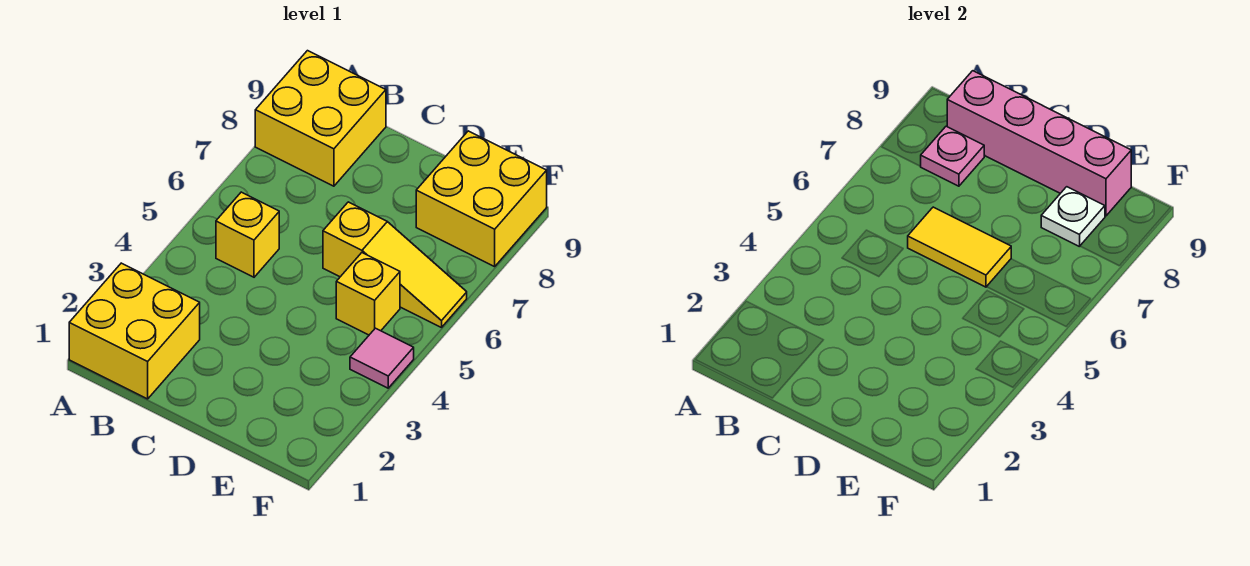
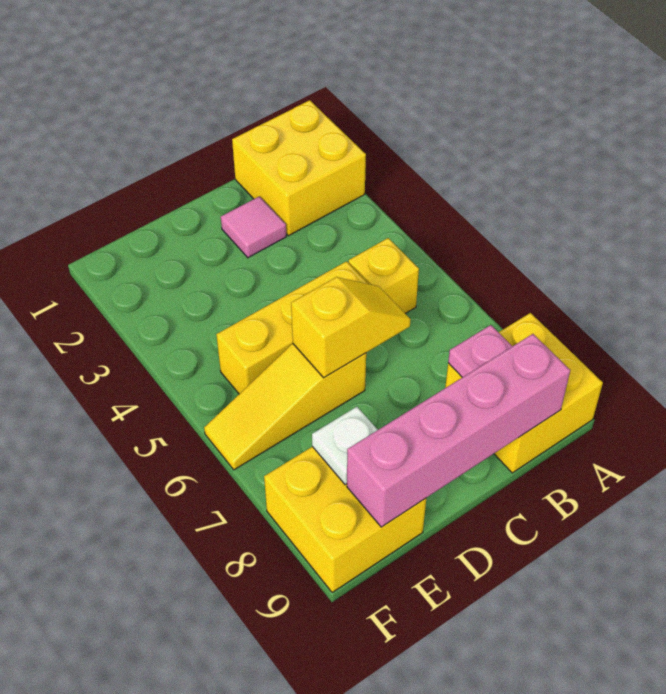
yellow 1x2 tile [908,207,1011,287] -> yellow 1x2 slope [291,277,411,378]
yellow 1x1 brick [336,253,400,335] -> yellow 1x3 brick [216,261,368,394]
pink 1x1 tile [350,328,414,388] -> pink 1x1 tile moved to [221,196,286,258]

